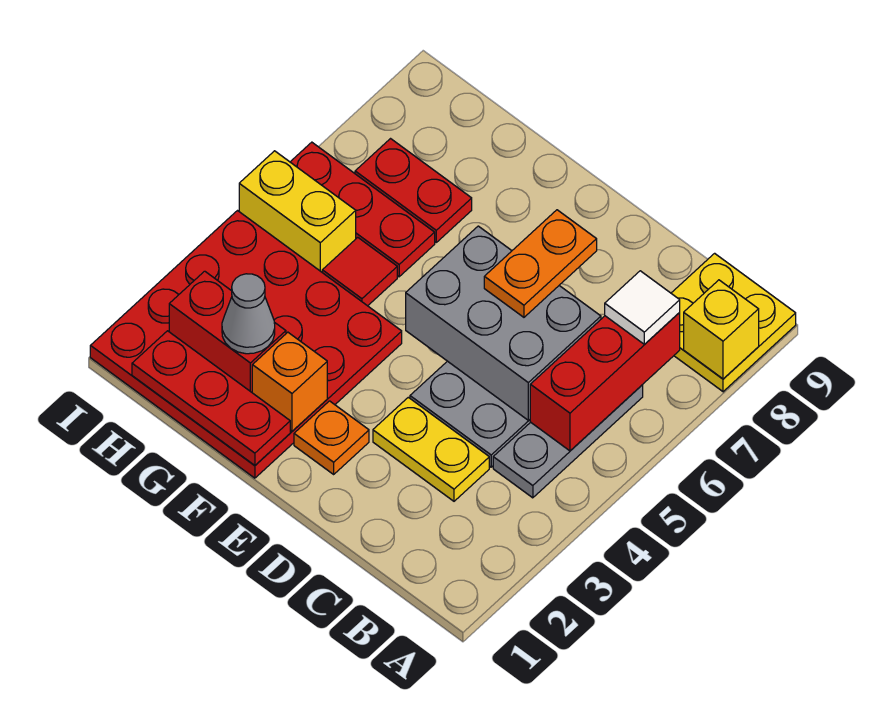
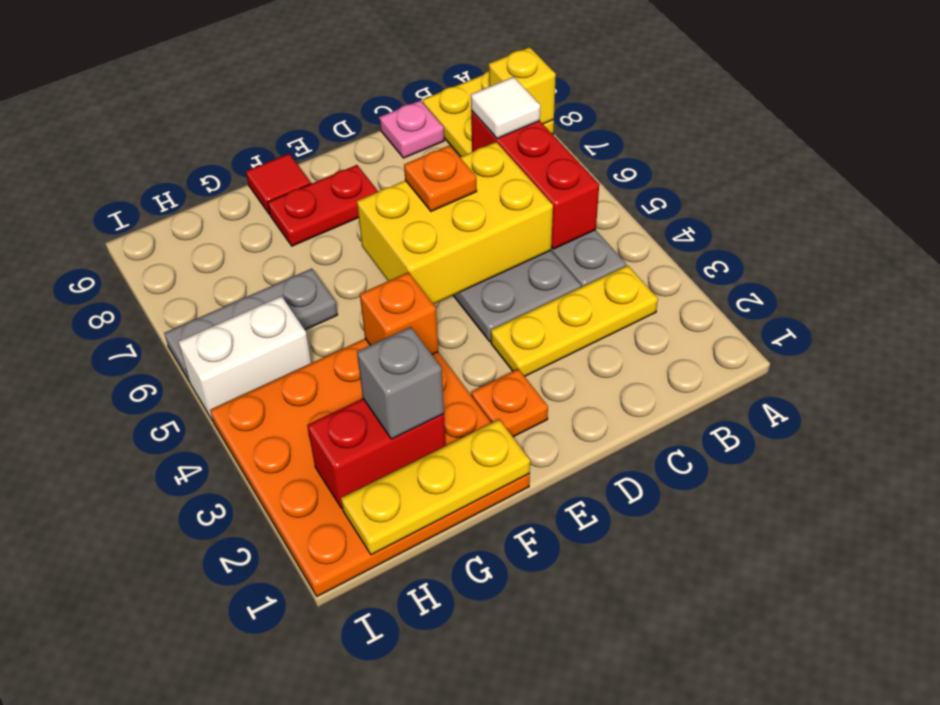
yellow 1x2 plate [373,397,489,501] -> yellow 1x3 plate [491,265,658,376]
grey 2x3 brick [406,226,601,420] -> yellow 2x3 brick [357,142,553,304]
none -> pink 1x1 plate [380,100,444,158]
orange 1x2 plate [484,210,597,317] -> orange 1x1 plate [404,145,477,211]
red 4x4 plate [90,211,402,478] -> orange 4x4 plate [210,339,530,597]
red 1x3 plate [132,331,290,465] -> yellow 1x3 plate [341,420,530,555]
orange 1x1 brick [252,332,327,431] -> orange 1x1 brick moved to [360,272,438,355]
grey 1x1 cone [222,274,275,354] -> grey 1x1 brick [357,327,444,439]
red 1x1 tile [322,238,397,306] -> red 1x1 tile moved to [246,154,311,214]
red 1x3 plate [291,142,435,277] -> grey 1x3 plate [164,269,337,382]
red 1x2 plate [355,139,472,242] -> red 1x2 plate moved to [268,165,378,246]
yellow 1x2 brick [239,151,356,272] -> white 1x2 brick [178,296,311,421]

